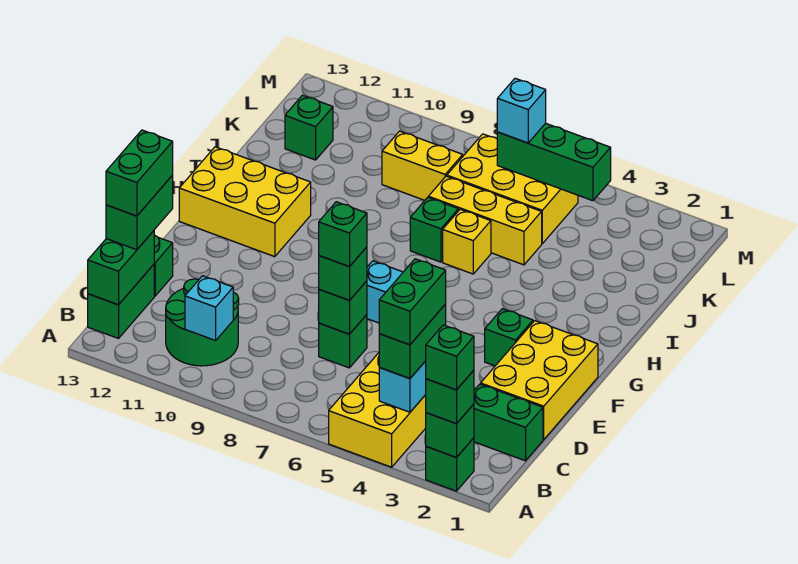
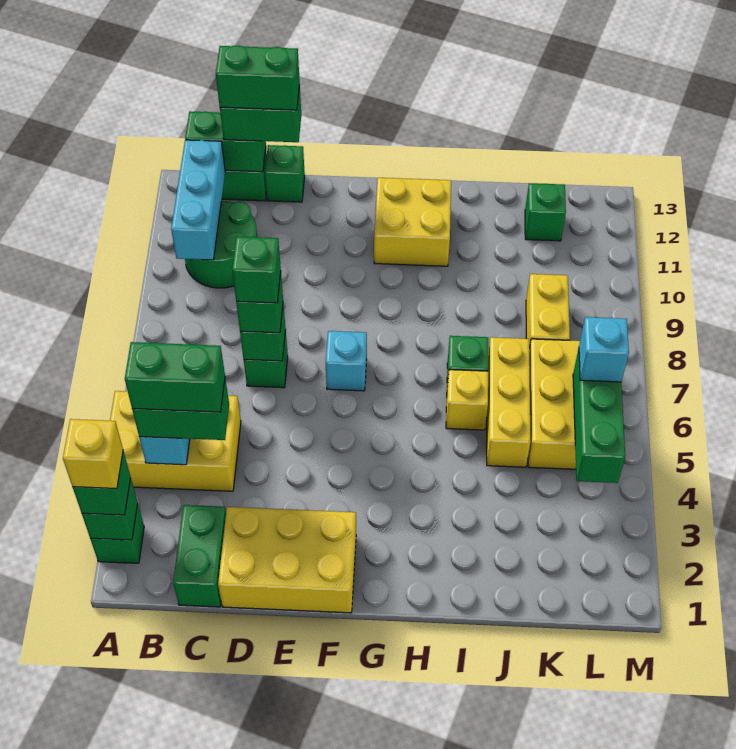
green 1x1 brick [426,325,474,390] -> yellow 1x1 brick [63,419,123,489]
cyan 1x1 brick [185,276,233,340] -> cyan 1x3 brick [171,140,225,260]
green 1x1 brick [485,309,533,366] -> none
yellow 2x3 brick [179,147,311,257] -> yellow 2x2 brick [374,178,451,266]

